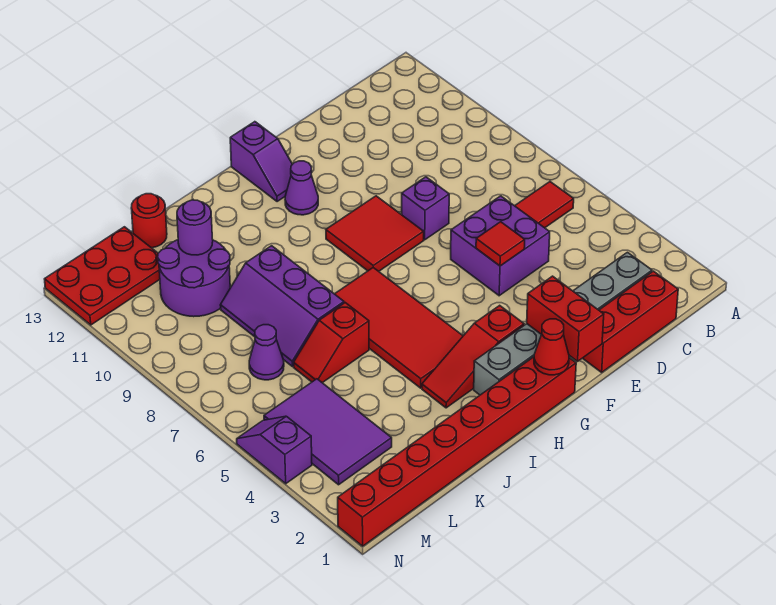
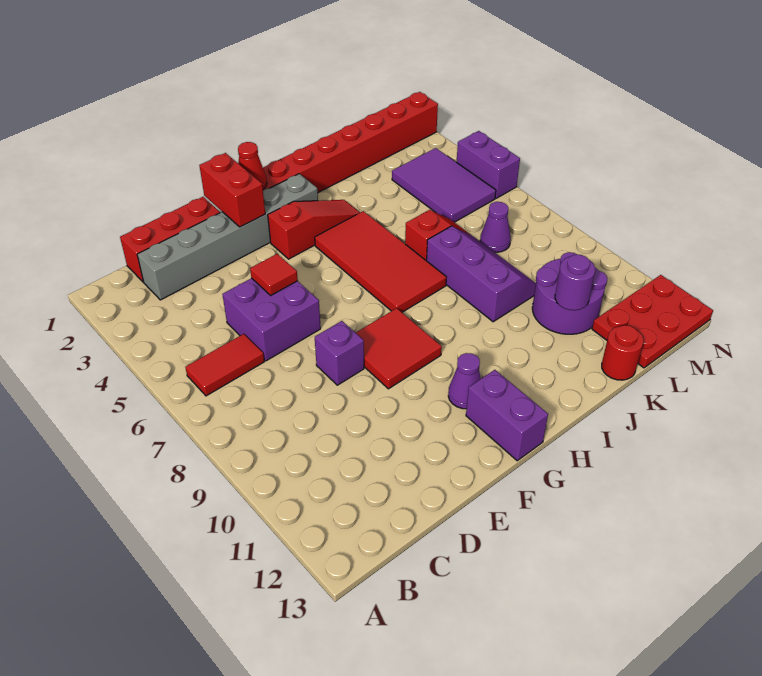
purple 1x2 slope [230,122,292,202] -> purple 1x2 brick [466,370,548,461]
purple 1x2 slope [237,416,312,484] -> purple 1x2 brick [457,131,520,198]

